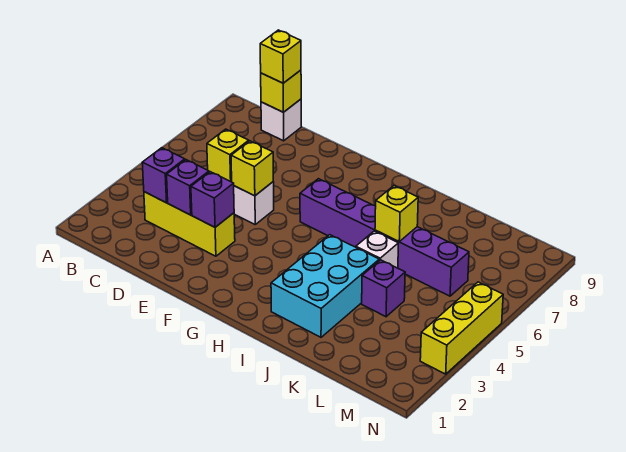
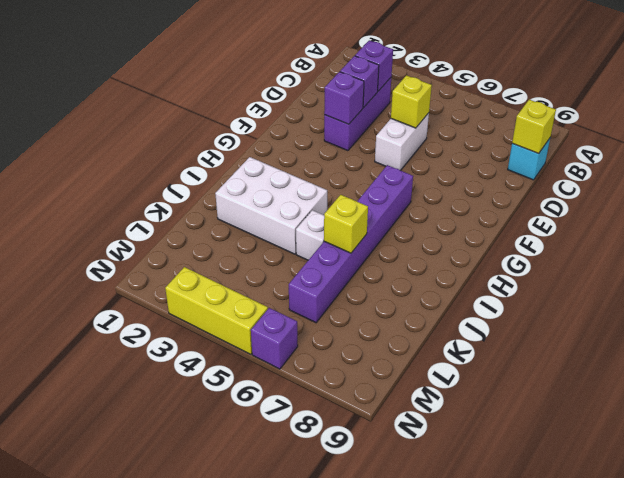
yellow 1x3 brick [144,192,235,256] -> purple 1x3 brick [324,78,391,151]
white 1x1 brick [261,99,301,141] -> cyan 1x1 brick [508,138,550,180]
yellow 1x1 brick [260,30,301,83] -> none
yellow 1x1 brick [231,141,273,196] -> none
cyan 2x3 brick [271,235,379,337] -> white 2x3 brick [215,157,327,254]
purple 1x1 brick [362,260,405,317] -> purple 1x1 brick moved to [251,308,298,369]

